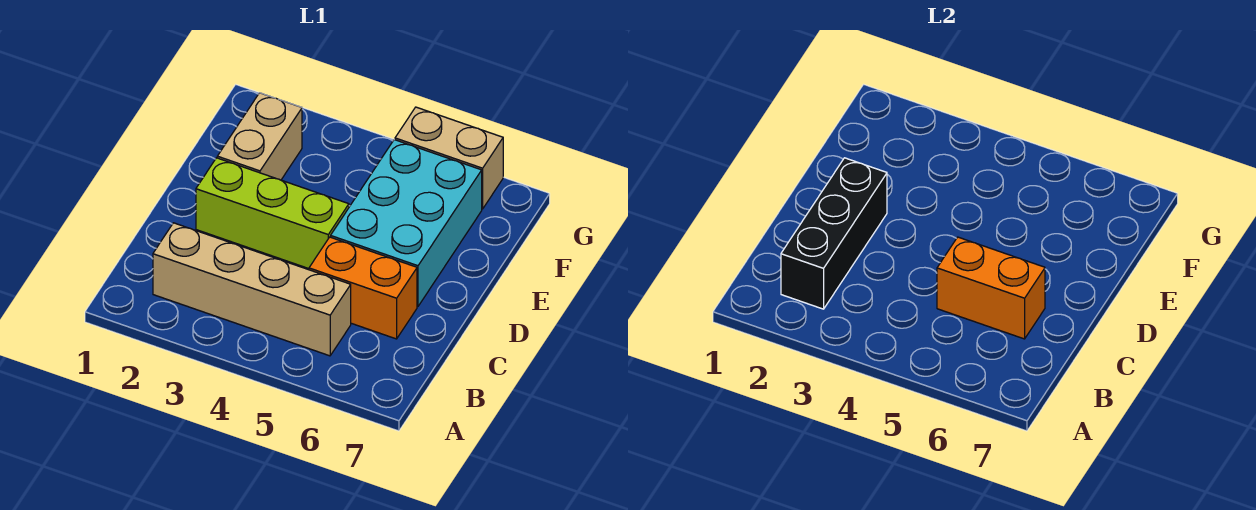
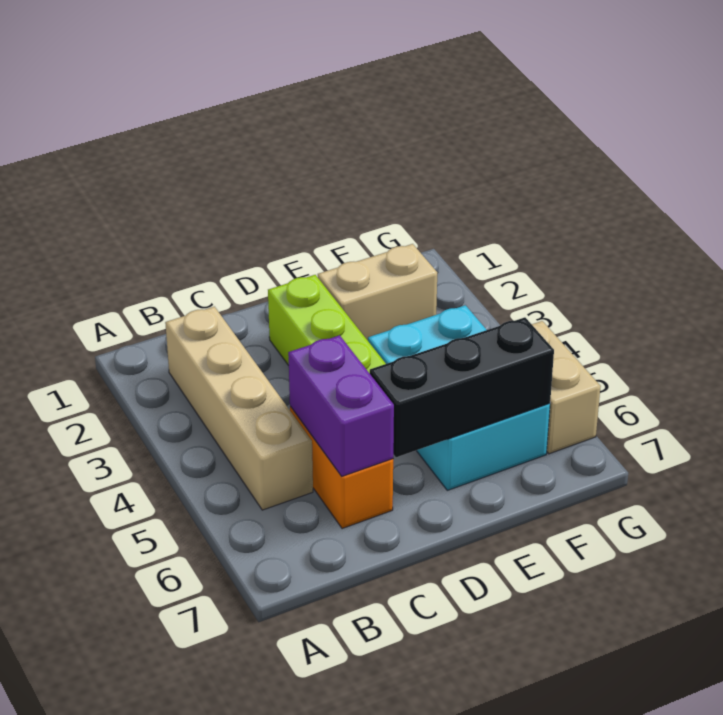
black 1x3 brick [781,158,887,309] -> black 1x3 brick moved to [370,317,554,457]
orange 1x2 brick [937,237,1045,339] -> purple 1x2 brick [288,335,394,476]
cyan 2x3 brick [331,140,482,306] -> cyan 2x3 brick turned to [368,305,550,490]

